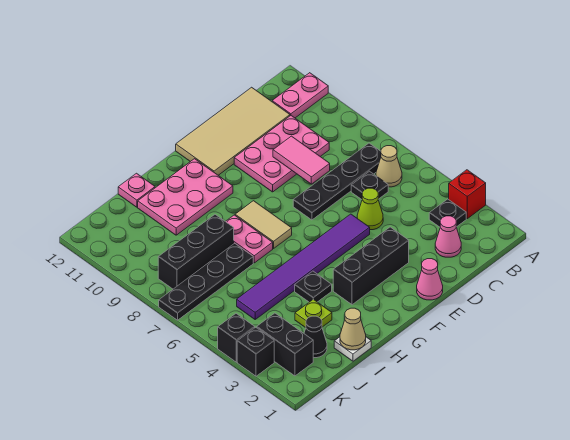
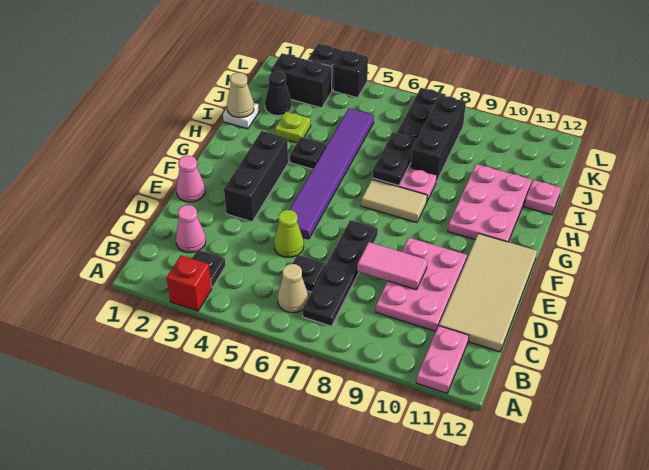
none -> black 1x2 plate [372,133,417,186]

